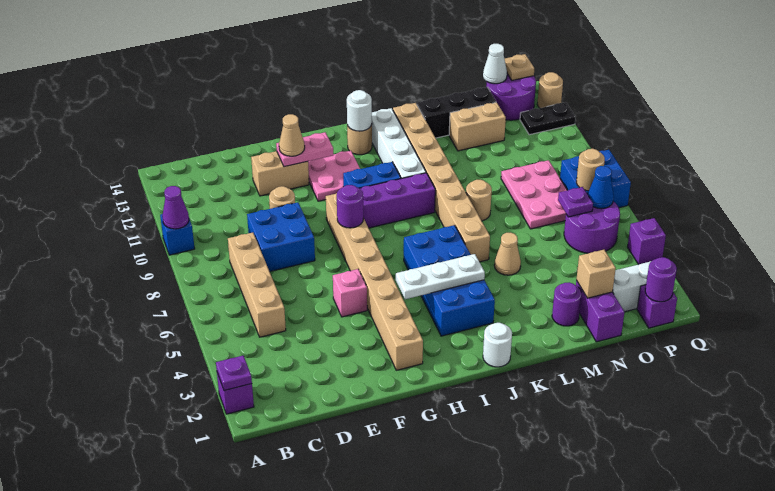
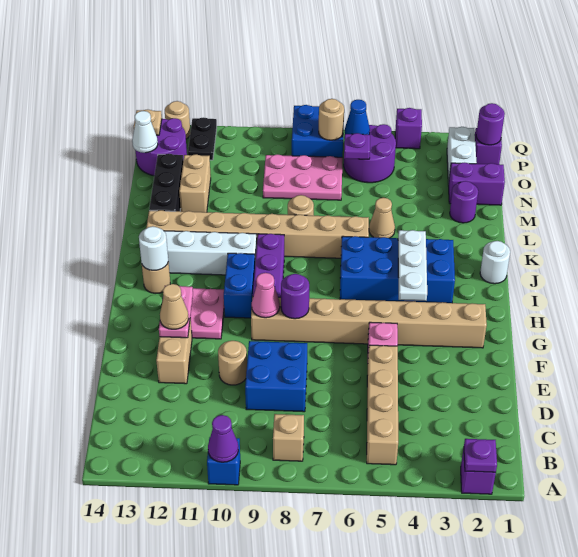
tan 1x4 brick [228,233,286,337] -> tan 1x4 brick turned to [367,345,398,465]
none -> pink 1x1 cone [252,273,280,318]
tan 1x1 brick [576,250,616,298] -> tan 1x1 brick moved to [273,414,304,461]

